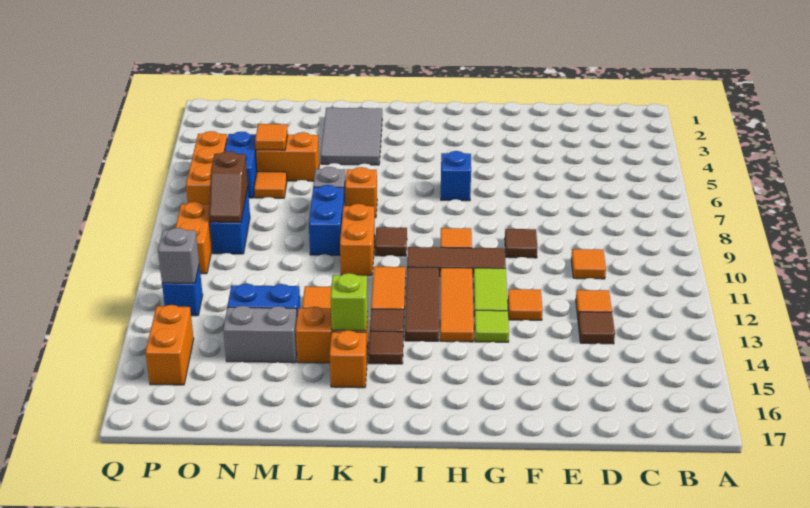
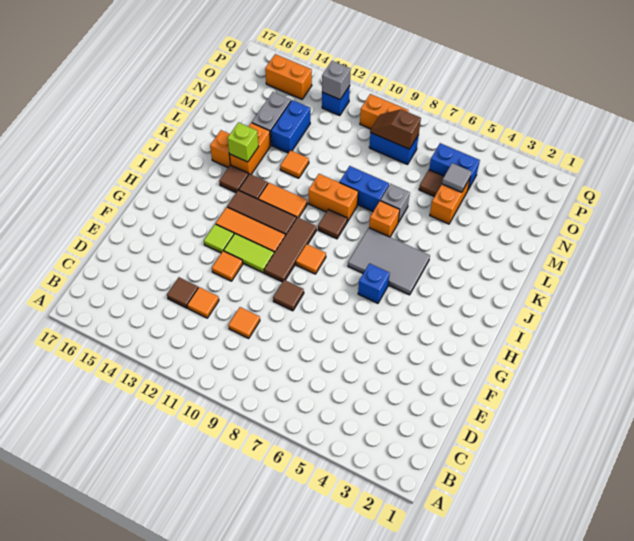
grey 2x3 tile [321,108,382,165] -> grey 2x3 tile moved to [348,228,430,295]
orange 1x1 tile [255,124,288,150] -> grey 1x1 tile [442,163,472,192]
orange 1x1 tile [254,172,287,198] -> brown 1x1 tile [419,170,444,197]
orange 1x3 brick [186,131,227,204] -> none

